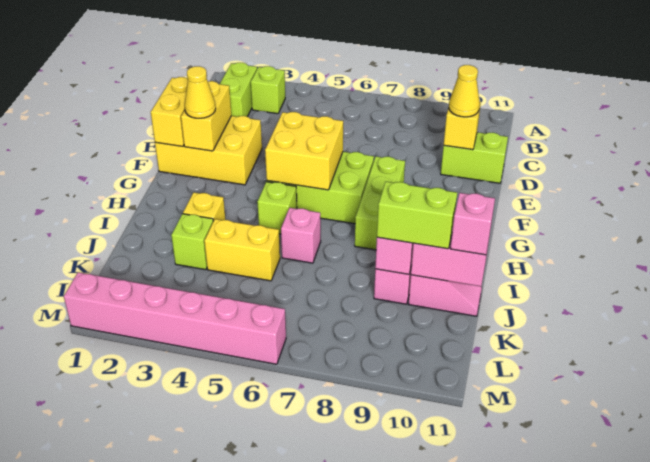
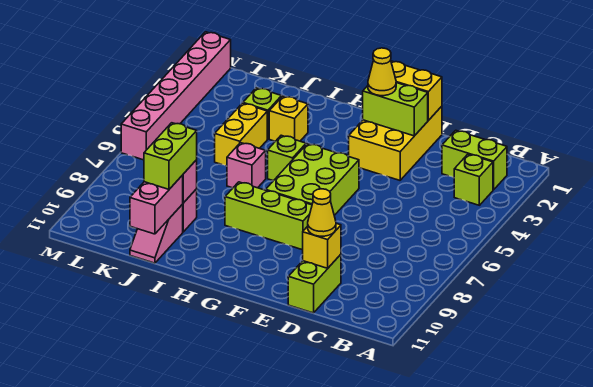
yellow 1x2 brick [181,81,231,151] -> lime 1x2 brick [363,83,428,136]
yellow 2x2 brick [265,112,343,190] -> none
pink 1x1 brick [450,193,495,255] -> none

